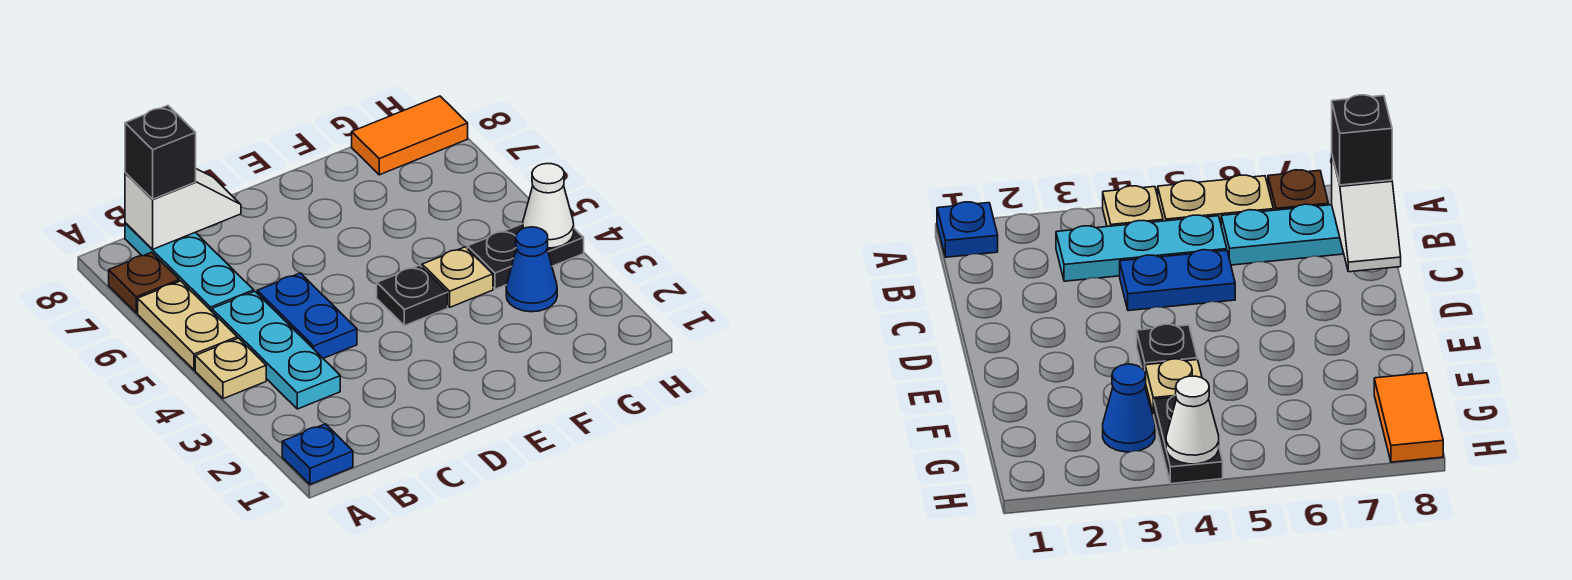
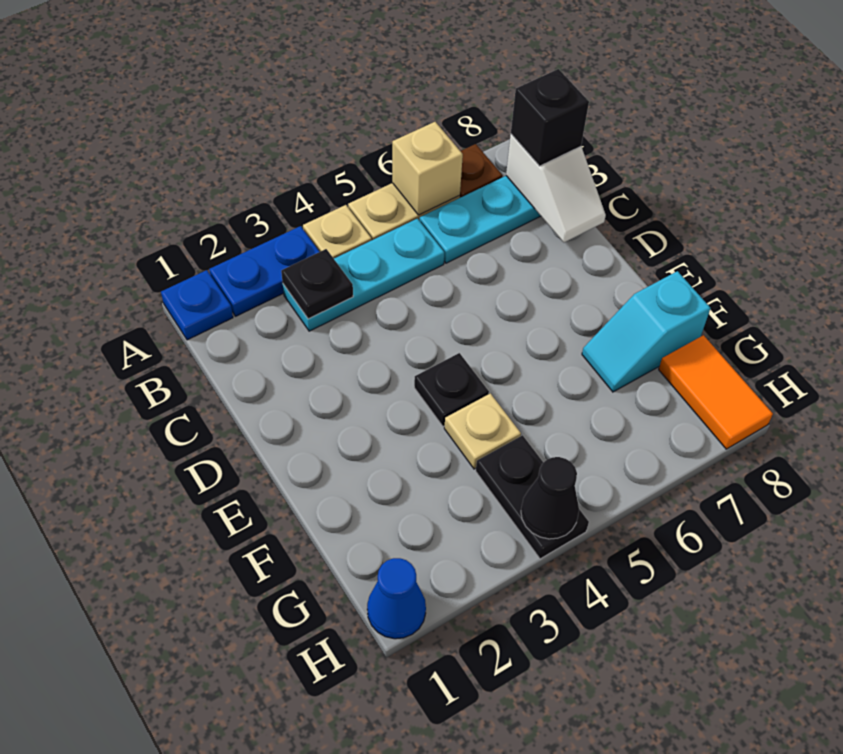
none -> tan 1x1 brick [392,122,463,215]
none -> black 1x1 plate [281,249,353,319]
blue 1x2 plate [257,273,357,358] -> blue 1x2 plate moved to [209,226,320,316]
none -> cyan 1x2 slope [582,271,711,392]
blue 1x1 cone [506,227,557,312] -> blue 1x1 cone moved to [367,558,426,639]
white 1x1 cone [523,164,574,248] -> black 1x1 cone [521,457,579,539]

